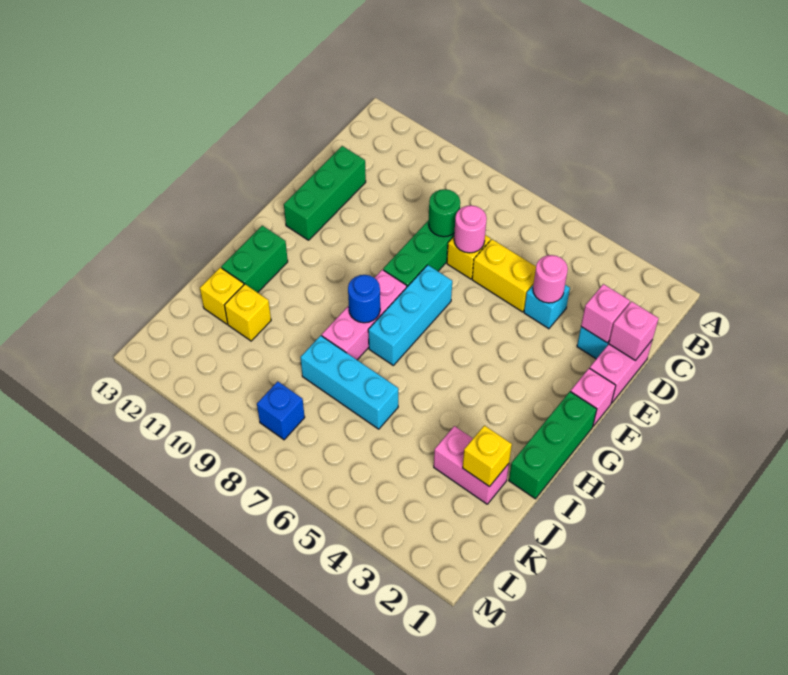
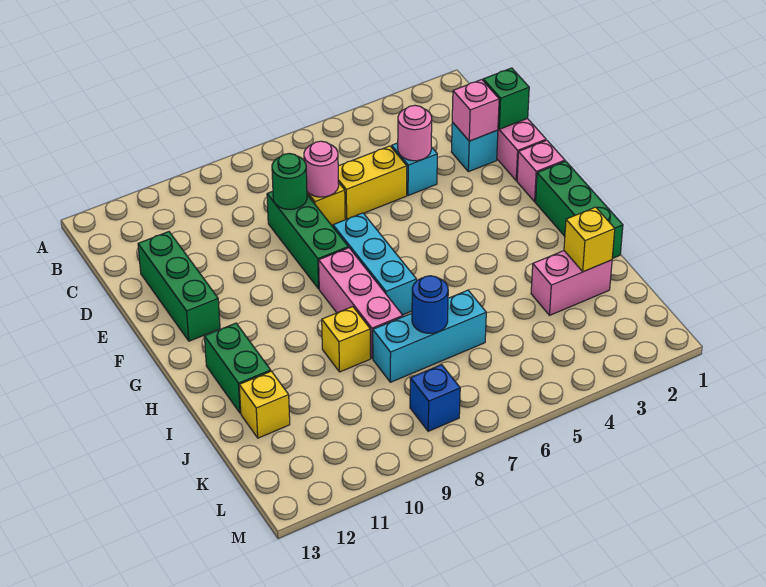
pink 1x1 brick [609,301,659,361] -> green 1x1 brick [483,68,529,129]
blue 1x1 round brick [348,275,380,323] -> blue 1x1 round brick moved to [412,276,448,333]
yellow 1x1 brick [224,284,271,341] -> yellow 1x1 brick moved to [322,307,370,372]

